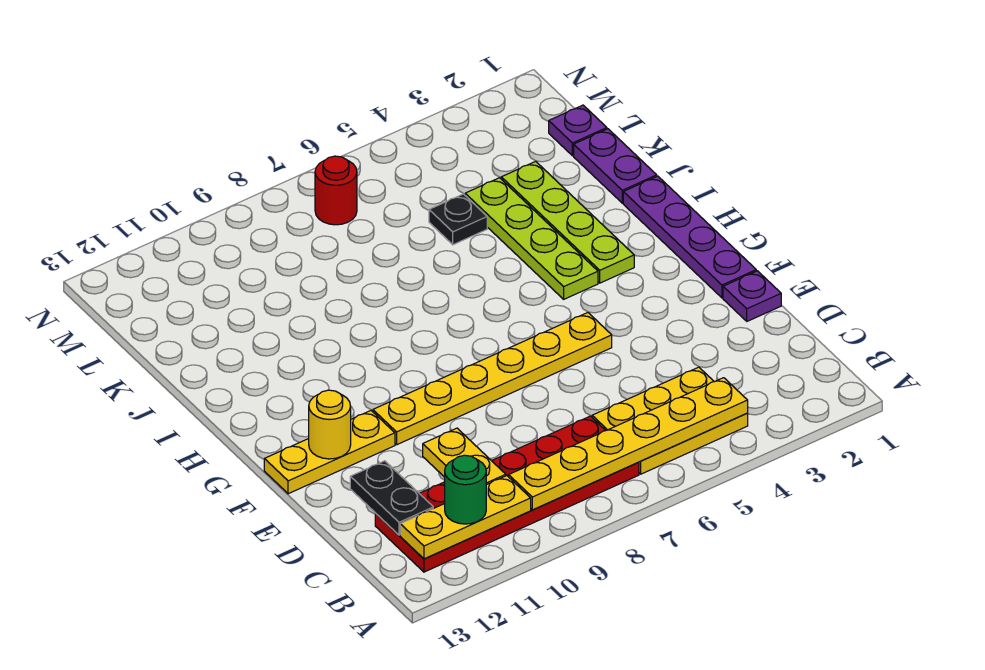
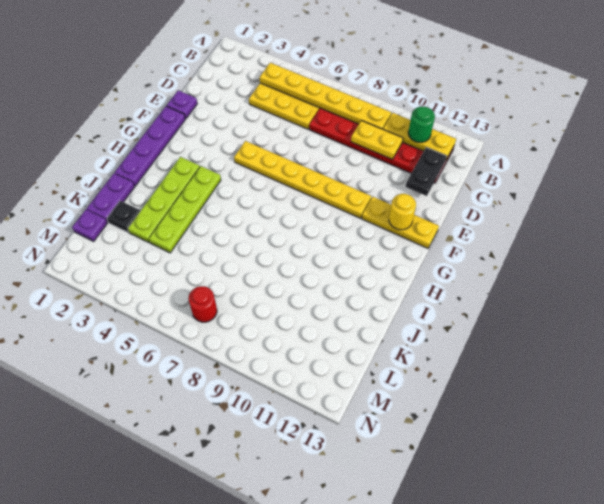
yellow 1x2 plate [423,428,506,485] -> yellow 1x2 plate turned to [351,121,403,159]
black 1x1 plate [429,194,487,245] -> black 1x1 plate moved to [107,201,140,232]

